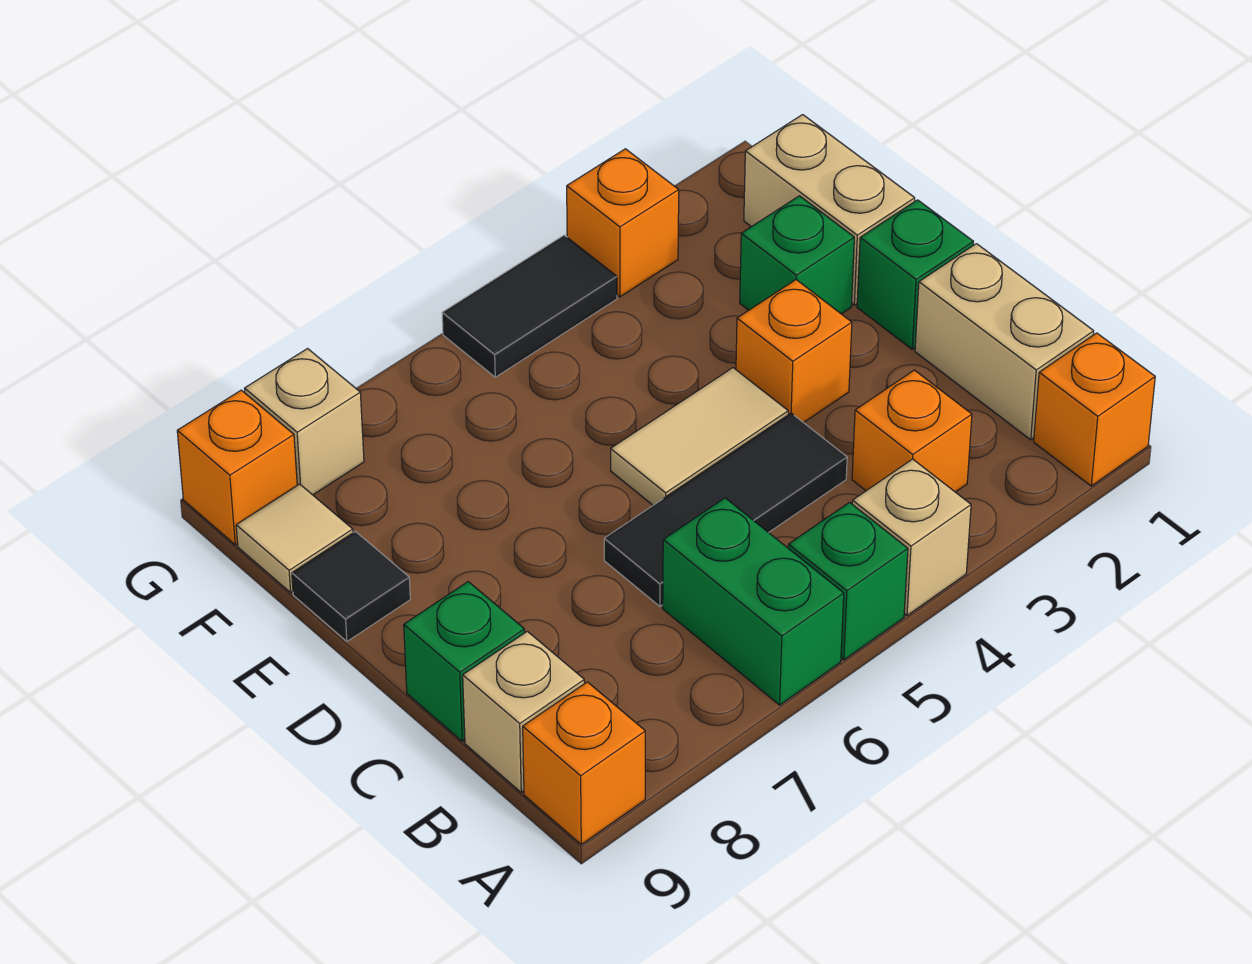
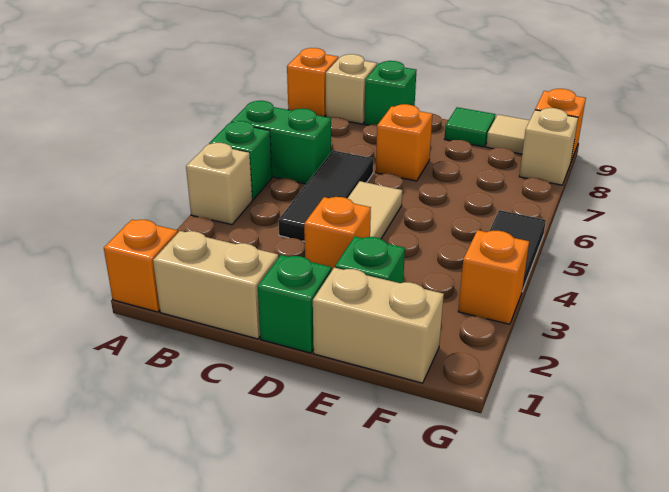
orange 1x1 brick [852,370,972,492] -> orange 1x1 brick moved to [376,104,433,181]
black 1x1 tile [292,532,410,641] -> green 1x1 tile [445,107,495,147]

